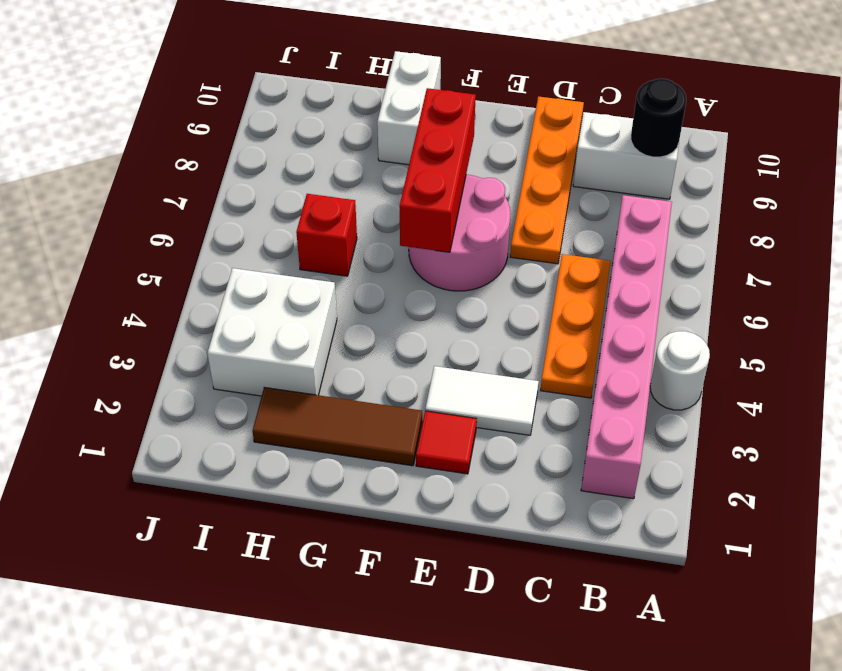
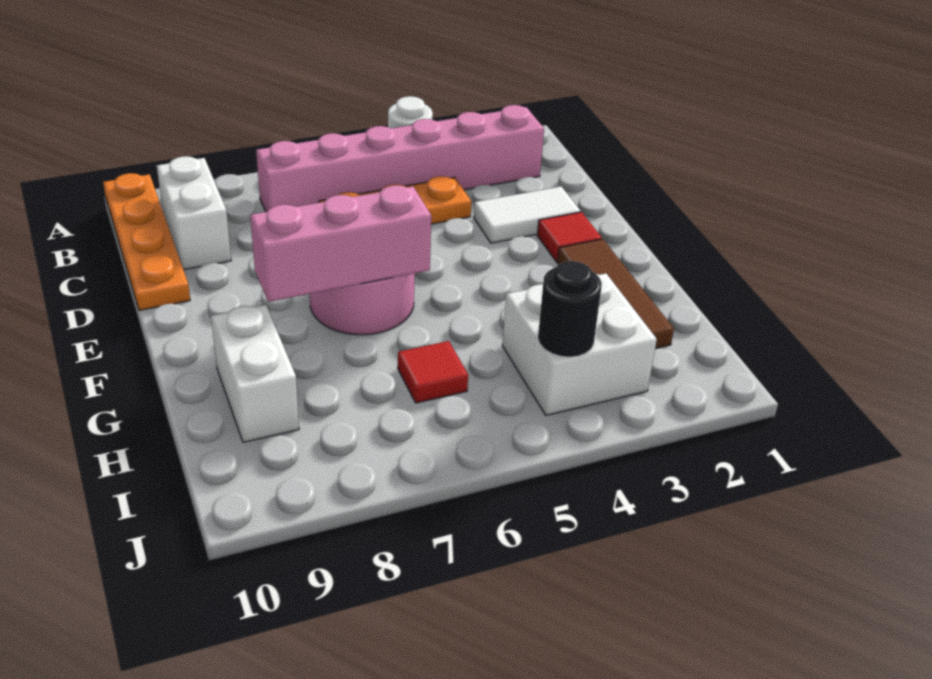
black 1x1 round brick [631,79,686,157] -> black 1x1 round brick moved to [538,261,602,357]
white 1x2 tile [425,366,539,435] -> white 1x2 tile turned to [474,187,580,243]
orange 1x4 plate [510,96,584,264] -> orange 1x4 plate turned to [103,173,190,310]
red 1x3 brick [400,88,476,252] -> pink 1x3 brick [250,185,431,302]
white 1x2 brick [377,51,441,165] -> white 1x2 brick turned to [211,305,299,442]
red 1x1 brick [296,194,357,276] -> red 1x1 tile [398,341,468,403]

